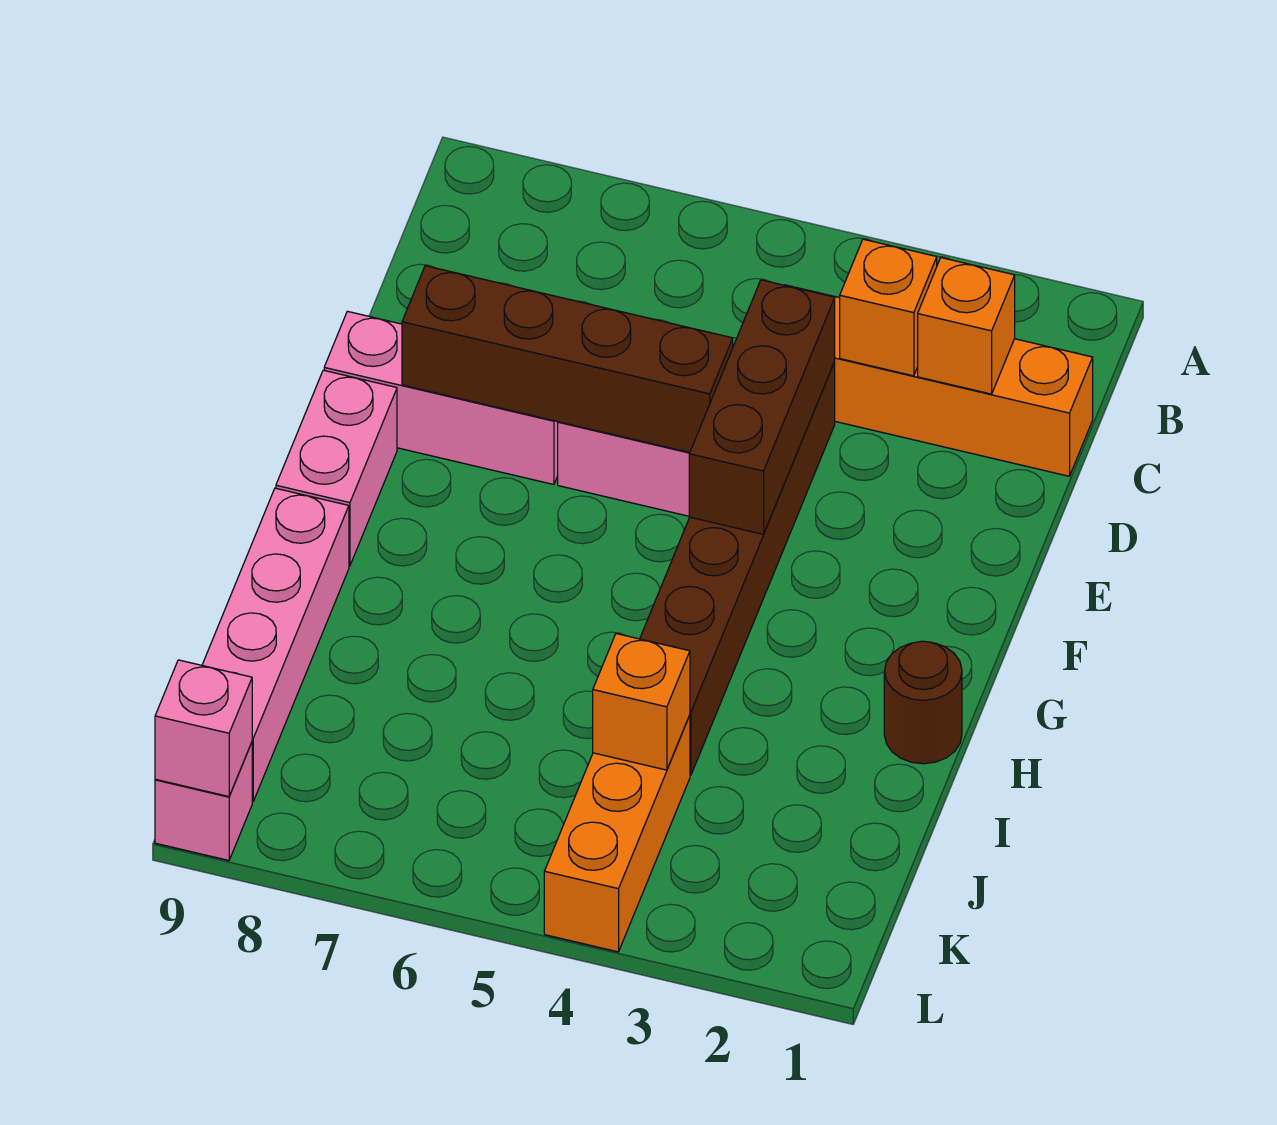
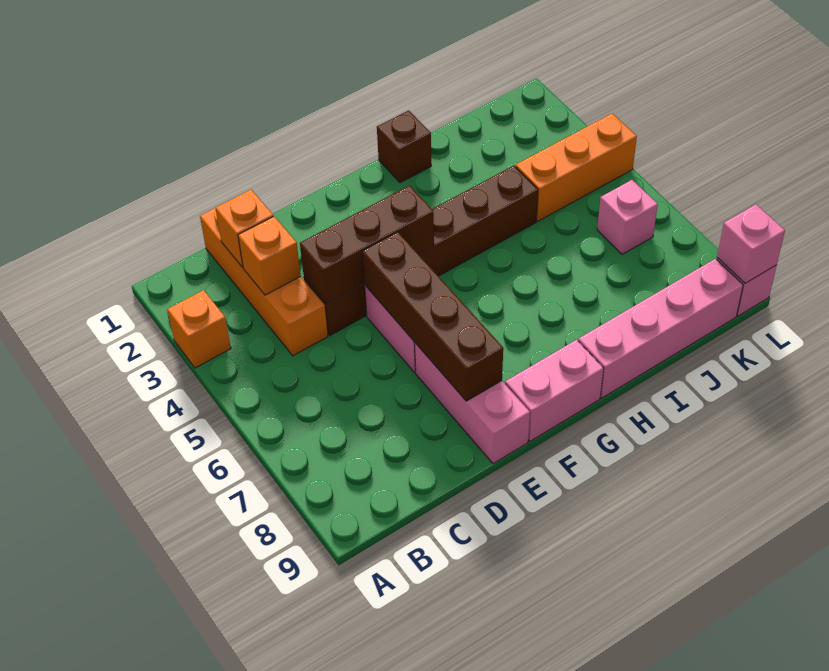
brown 1x1 round brick [884,641,962,764] -> brown 1x1 brick [377,110,431,183]
orange 1x1 brick [593,634,690,770] -> orange 1x1 brick moved to [167,290,231,368]
none -> pink 1x1 brick [597,180,658,254]

